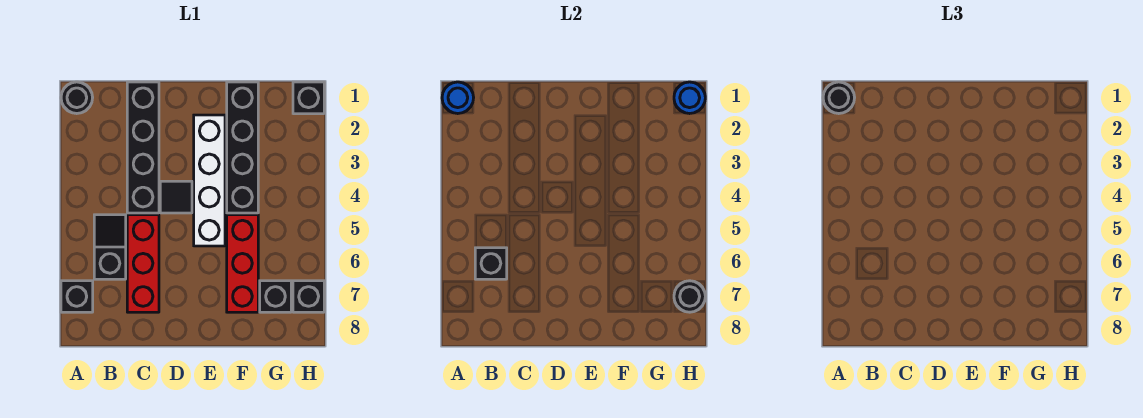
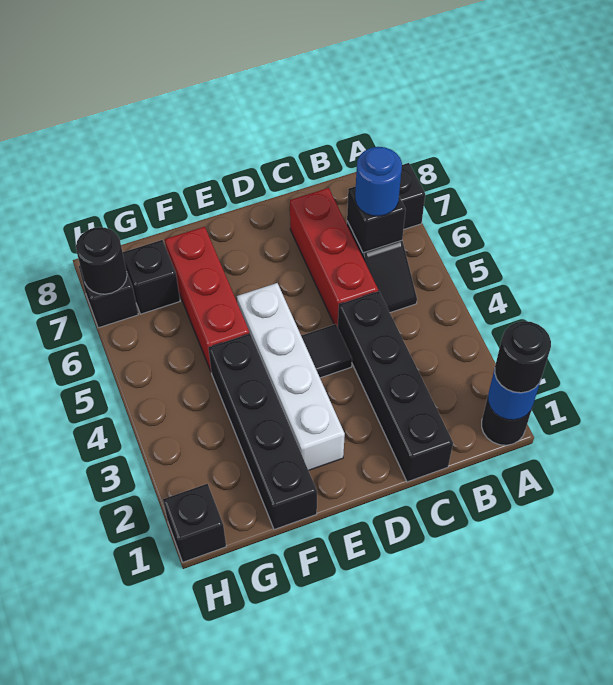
blue 1x1 round brick [674,82,705,114] -> blue 1x1 round brick moved to [355,147,402,216]

